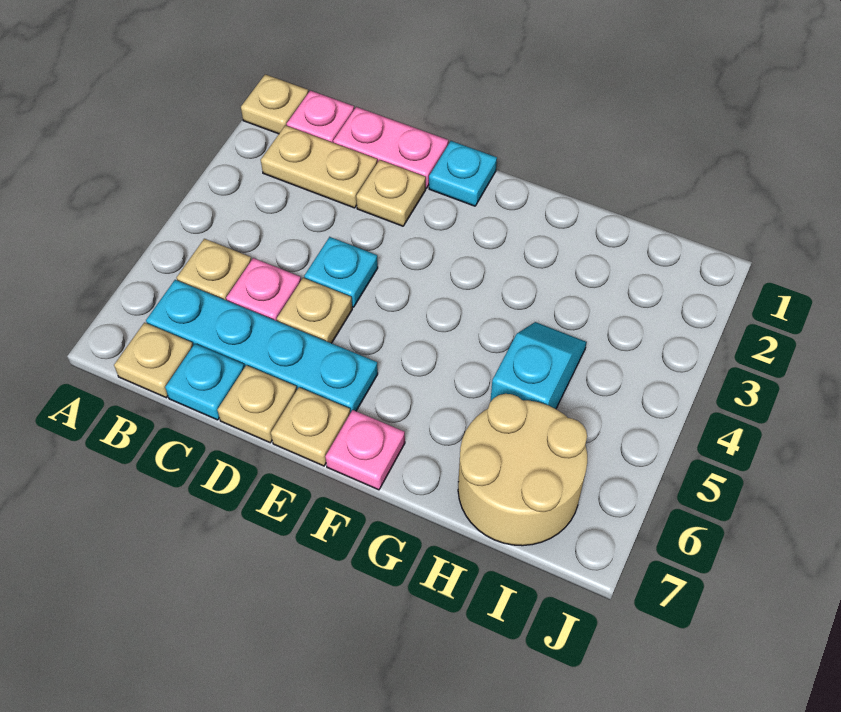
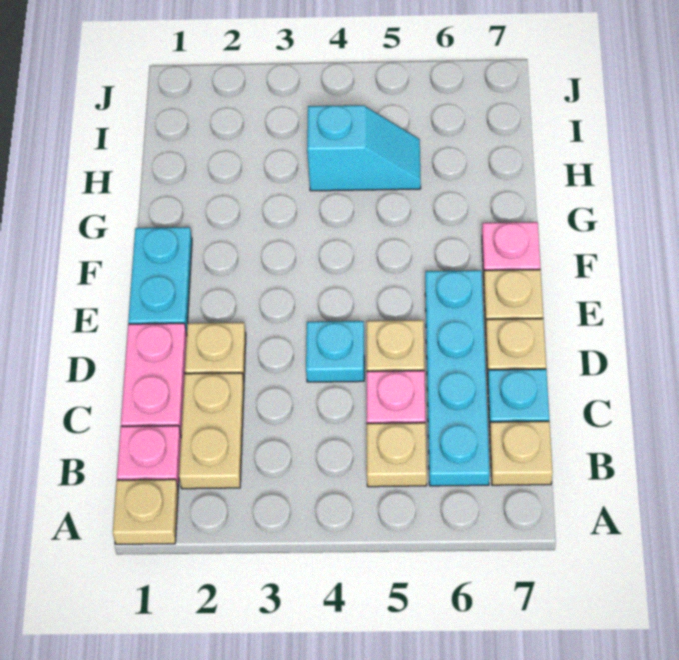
cyan 1x1 plate [429,141,497,206] -> cyan 1x2 plate [128,227,192,334]
cyan 1x2 slope [490,322,587,409] -> cyan 1x2 slope turned to [307,105,421,191]
tan 2x2 round brick [458,394,587,546] -> none

